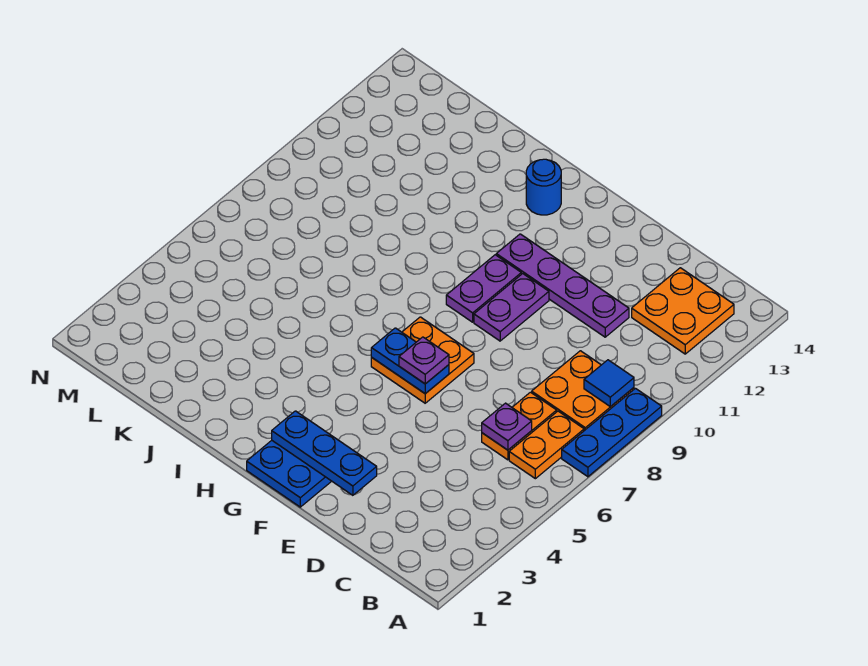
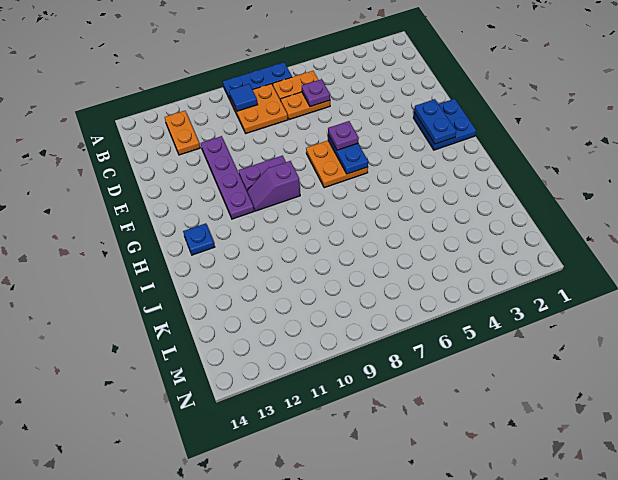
orange 2x2 plate [632,268,734,354] -> orange 1x2 plate [164,111,200,155]
blue 1x3 plate [272,411,377,495] -> blue 1x2 plate [414,99,456,144]
purple 1x2 plate [446,255,521,322] -> purple 1x2 slope [247,161,300,211]
blue 1x1 round brick [526,159,561,215] -> blue 1x1 plate [183,223,215,255]

